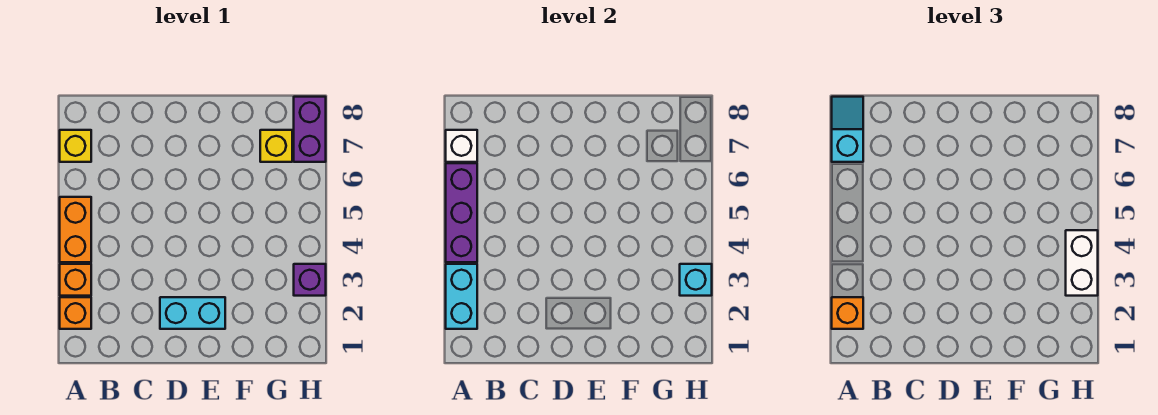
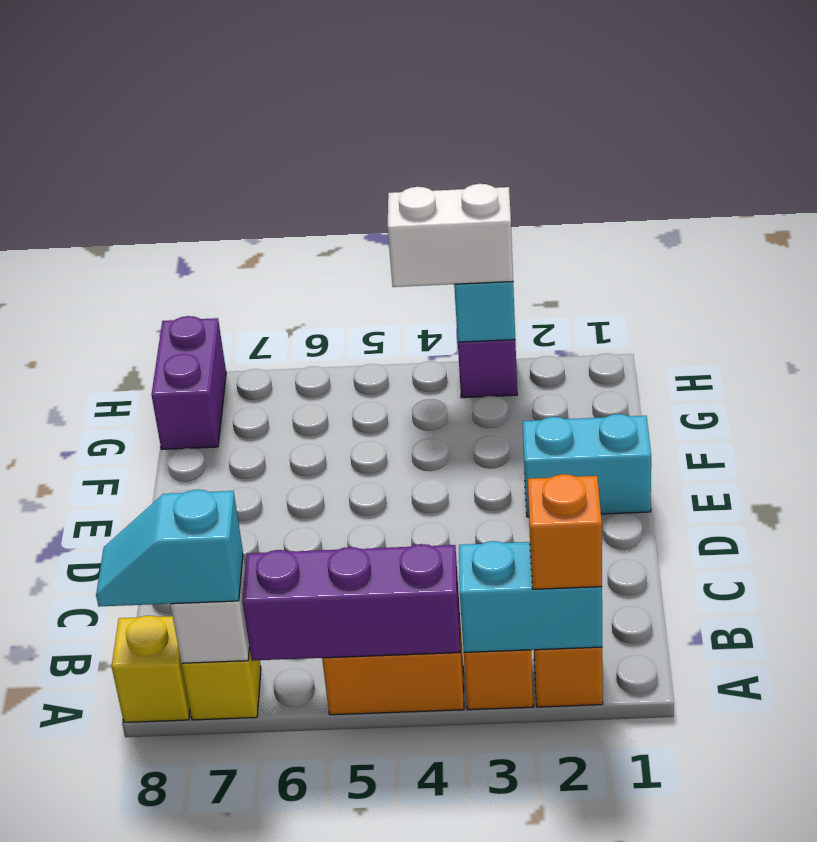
cyan 1x2 brick [160,297,225,329] -> cyan 1x2 brick turned to [523,414,651,517]
yellow 1x1 brick [260,130,292,162] -> yellow 1x1 brick moved to [112,615,190,722]
purple 1x2 brick [294,97,326,162] -> purple 1x2 brick turned to [152,316,226,449]

